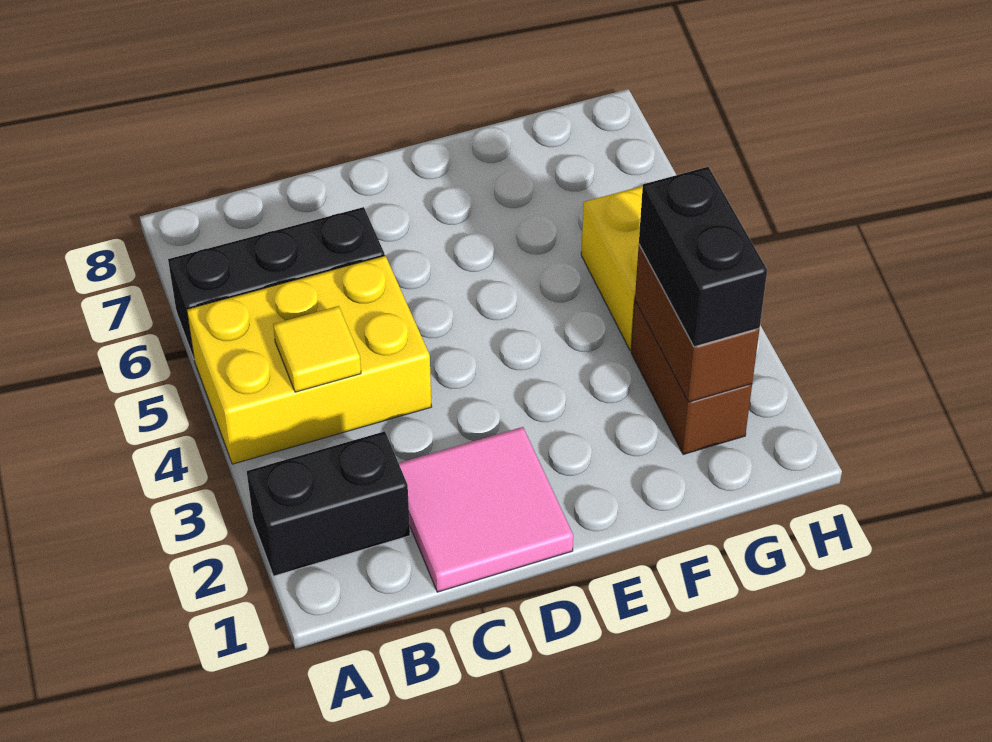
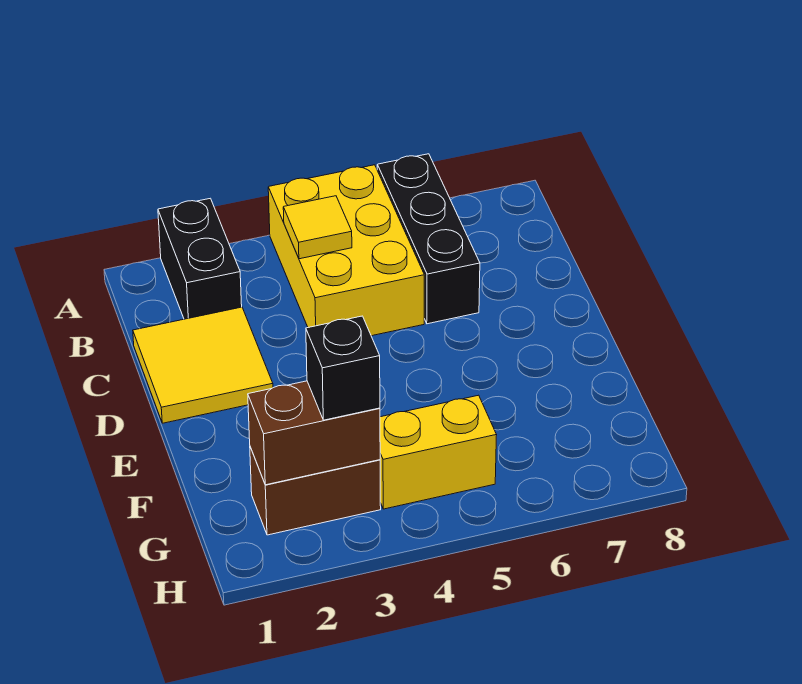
pink 2x2 tile [399,427,573,592] -> yellow 2x2 tile [133,307,273,423]
black 1x2 brick [639,167,767,347] -> black 1x1 brick [306,316,380,420]

